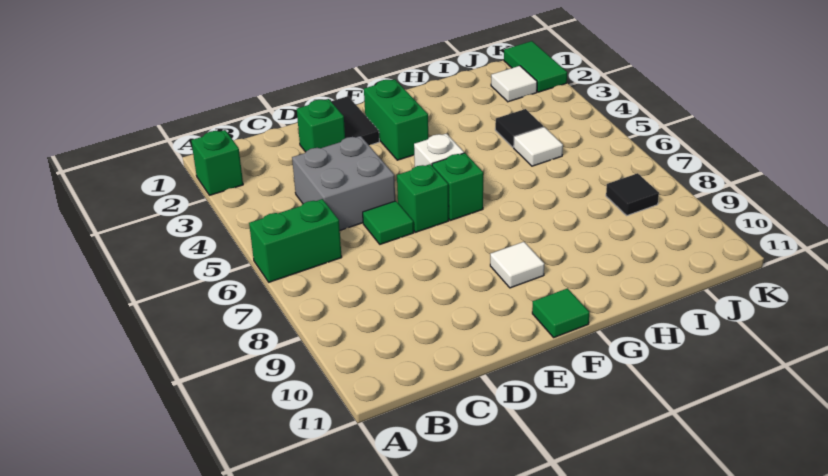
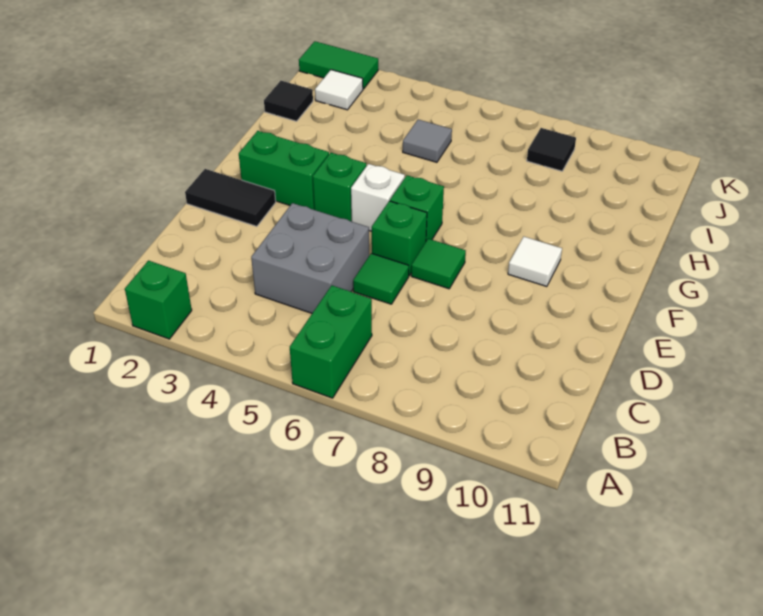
green 1x1 brick [297,99,345,152] -> green 1x1 brick moved to [313,153,367,222]
green 1x1 tile [532,288,589,337] -> green 1x1 tile moved to [411,239,466,289]
black 1x1 tile [495,109,543,147] -> black 1x1 tile moved to [264,81,313,121]
white 1x1 tile [514,127,563,166] -> grey 1x1 tile [403,120,452,162]

